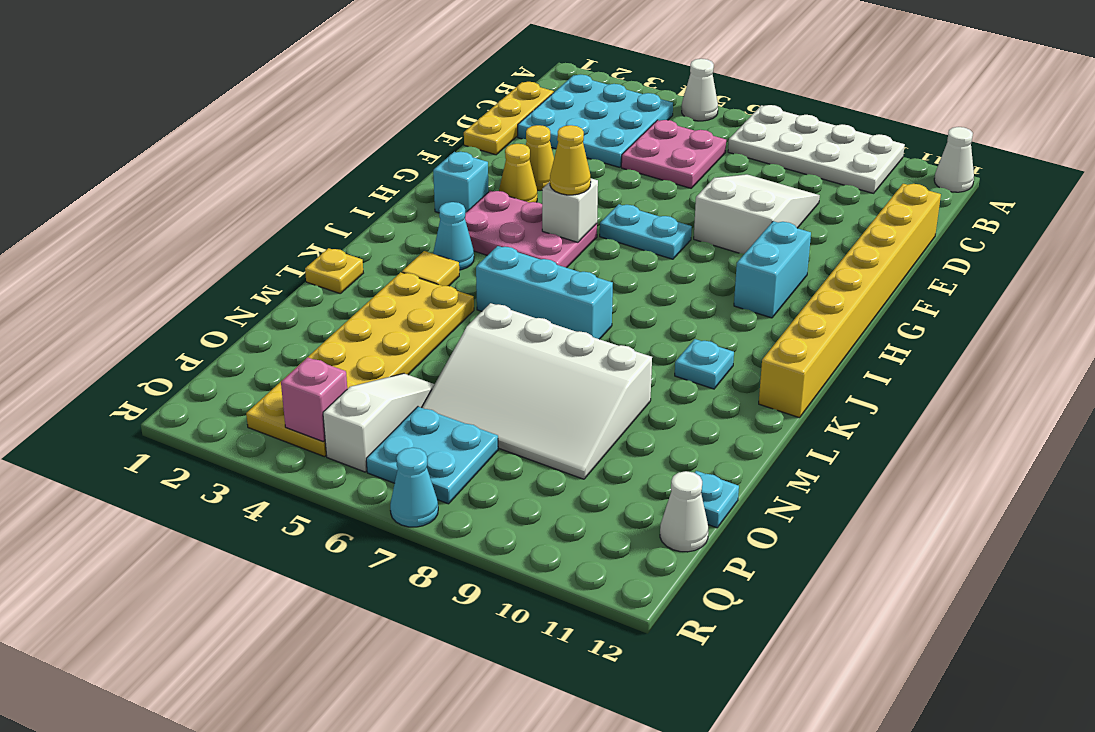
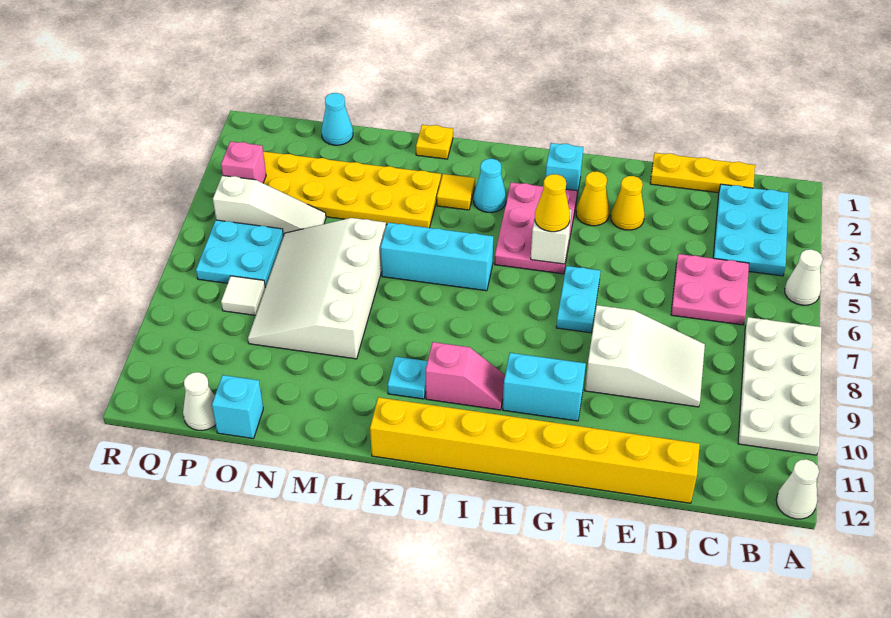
cyan 3x3 plate [518,75,673,167] -> cyan 2x3 plate [713,184,789,276]
none -> pink 1x2 slope [426,342,505,410]
cyan 1x3 brick [476,246,613,339] -> cyan 1x3 brick turned to [380,223,493,291]
cyan 1x1 plate [695,471,739,528] -> cyan 1x1 brick [212,375,263,439]
none -> white 1x1 tile [221,276,265,315]
cyan 1x1 cone [390,448,438,527] -> cyan 1x1 cone moved to [321,93,353,145]

